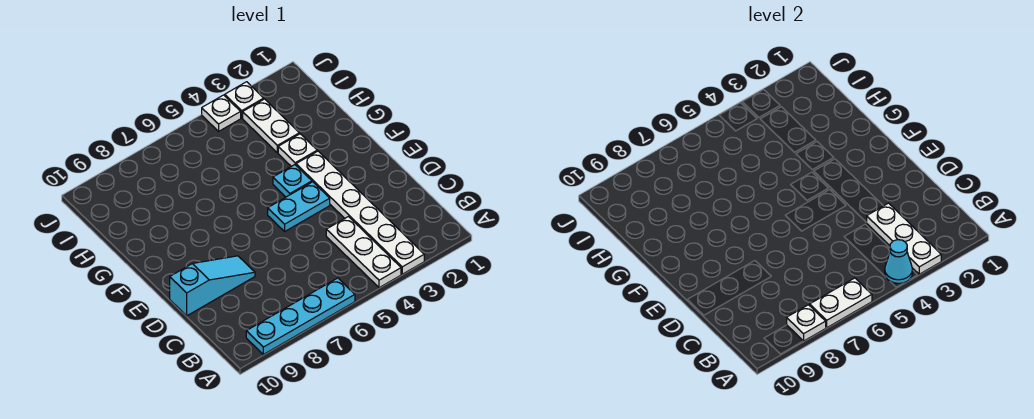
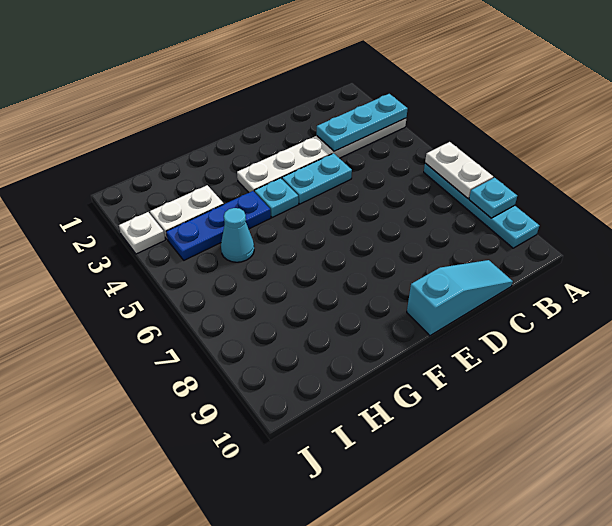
white 1x3 plate [866,203,941,274] -> cyan 1x3 plate [317,94,408,151]
white 1x3 plate [326,217,401,288] -> none
cyan 1x1 cone [885,240,913,283] -> cyan 1x1 cone moved to [221,208,254,262]
white 1x1 plate [787,305,826,341] -> cyan 1x1 plate [469,178,517,218]
cyan 1x3 slope [170,256,255,316] -> cyan 1x3 slope turned to [407,260,513,336]
cyan 1x2 plate [268,182,330,231] -> cyan 1x2 plate turned to [282,153,352,204]
white 1x1 plate [278,134,317,166] -> none
none -> blue 1x3 plate [166,191,271,260]
white 1x1 plate [202,95,241,131] -> none

